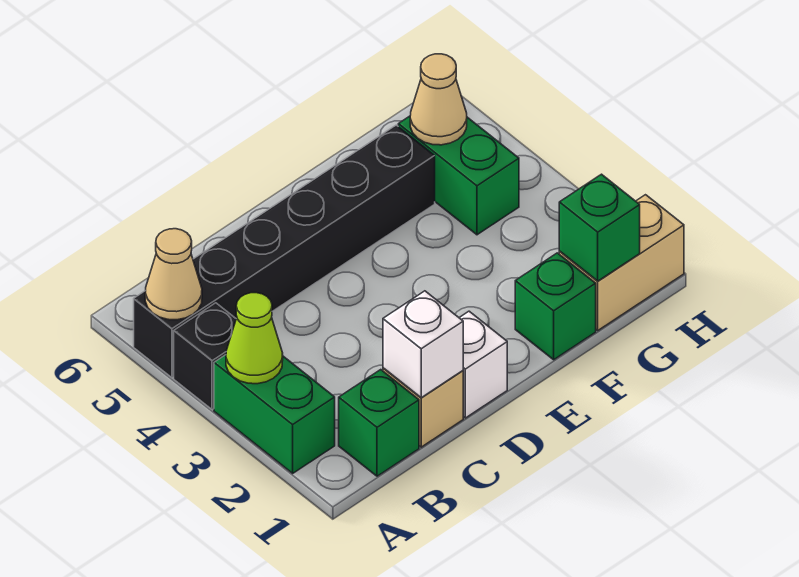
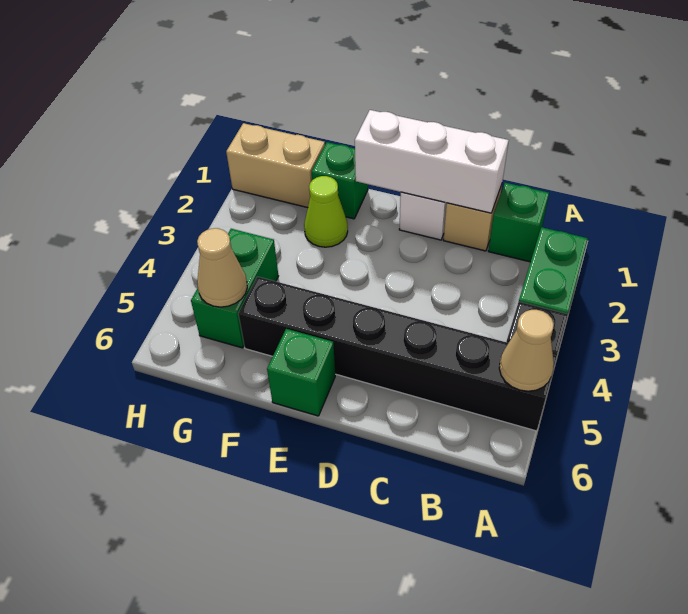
lime 1x1 cone [226,293,283,384] -> lime 1x1 cone moved to [304,176,348,247]
white 1x1 brick [383,291,463,398] -> white 1x3 brick [355,110,509,213]
green 1x1 brick [559,174,640,281] -> green 1x1 brick moved to [267,329,335,416]

